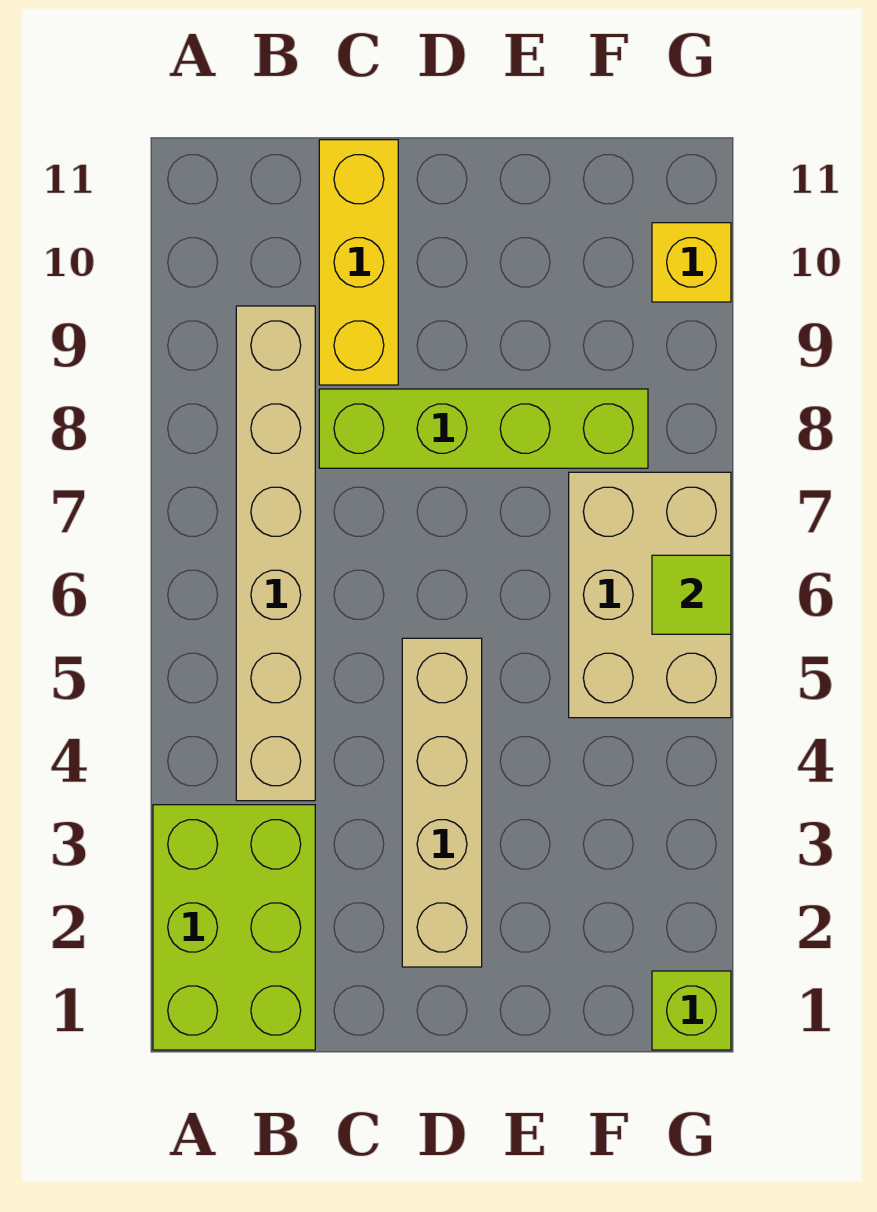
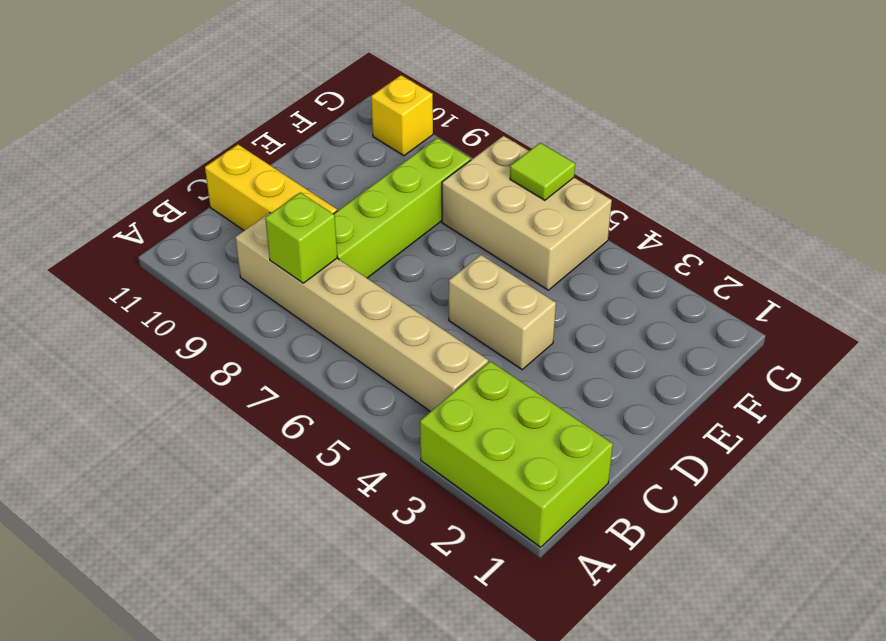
tan 1x4 brick [402,638,482,967] -> tan 1x2 brick [449,255,556,369]
lime 1x1 brick [652,971,731,1050] -> lime 1x1 brick moved to [265,192,337,283]

